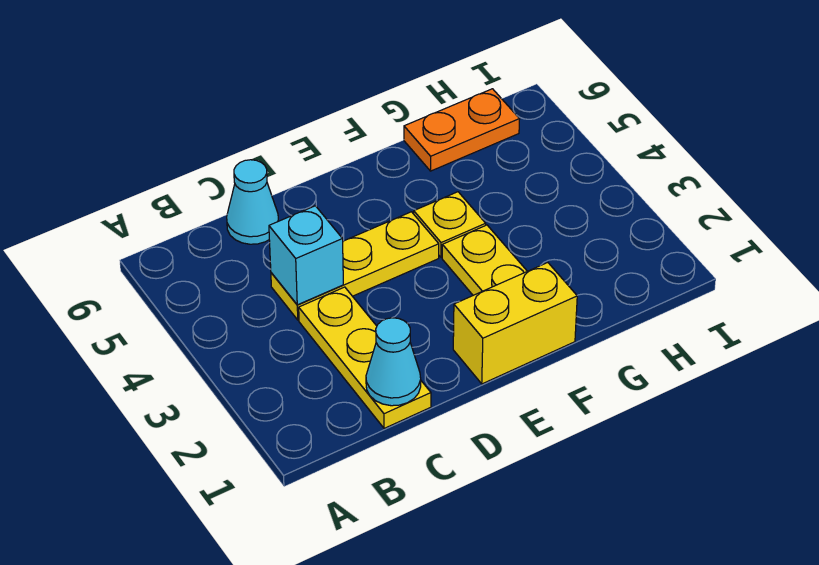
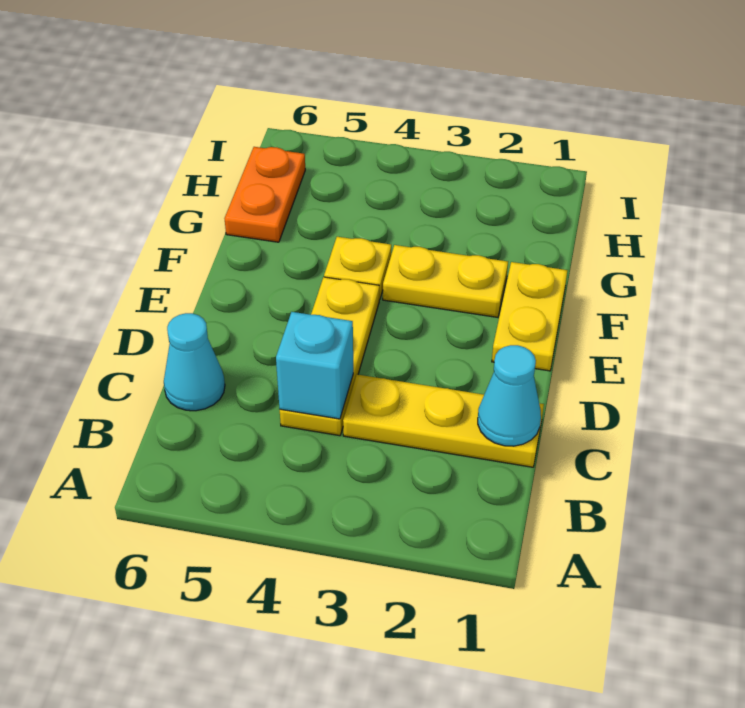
yellow 1x2 brick [453,263,577,384] -> yellow 1x2 plate [492,262,567,371]

